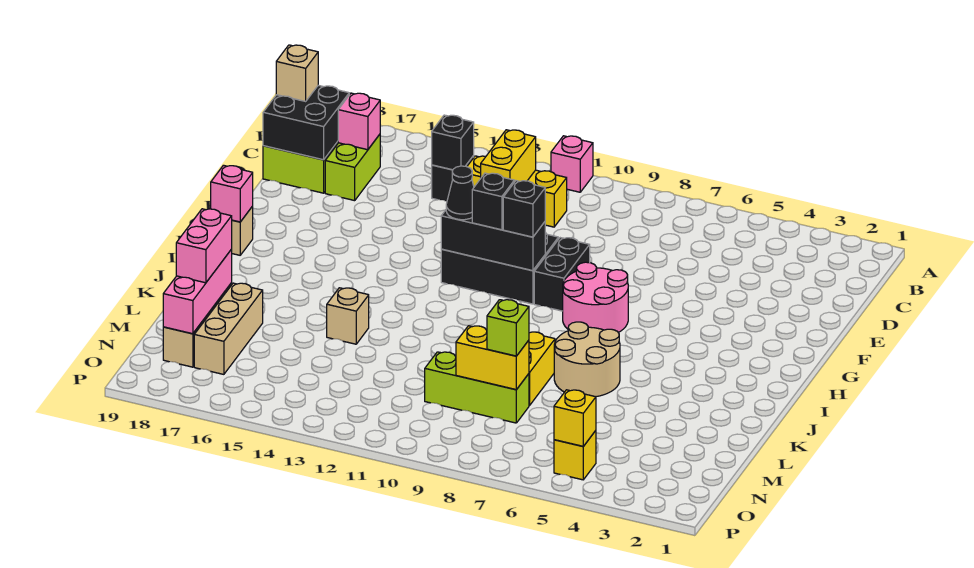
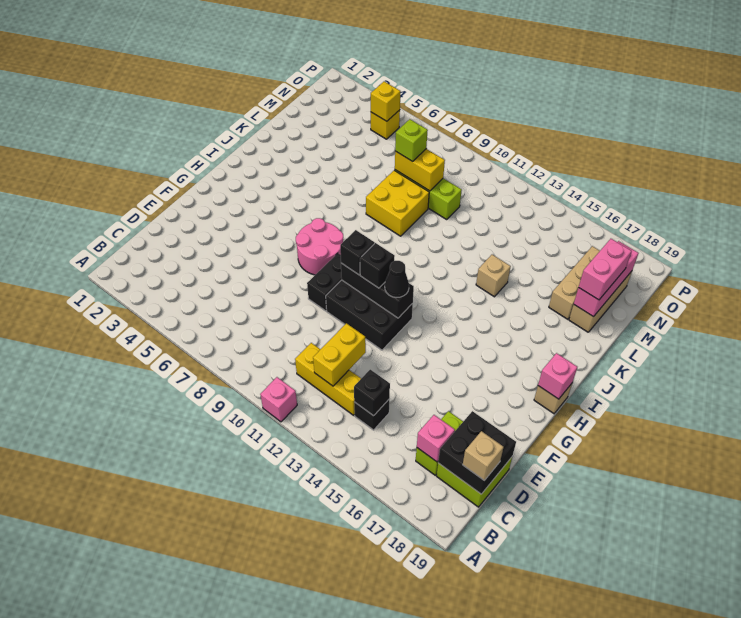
tan 2x2 round brick [554,322,620,397] -> none

